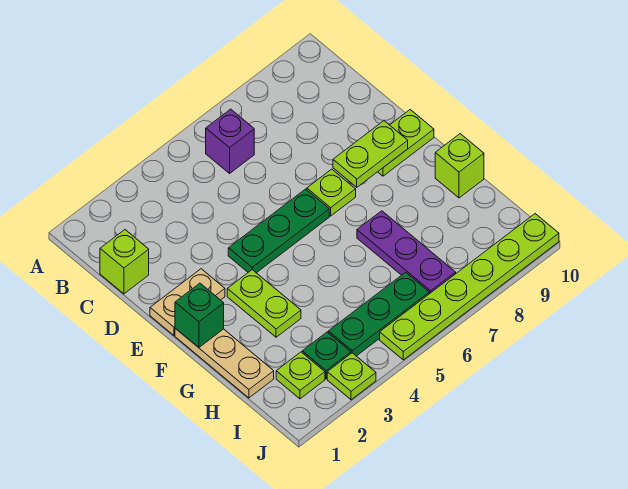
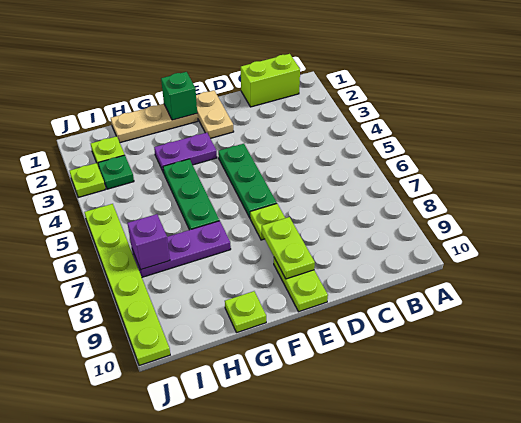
purple 1x1 brick [206,109,254,173] -> purple 1x1 brick moved to [127,214,170,270]
lime 1x1 brick [100,230,149,294] -> lime 1x2 brick [241,54,300,107]
lime 1x2 plate [227,270,301,337] -> purple 1x2 plate [154,133,217,173]
lime 1x1 brick [435,134,484,198] -> lime 1x1 plate [225,291,266,333]
green 1x3 plate [328,272,429,356] -> green 1x3 plate moved to [163,159,219,230]

